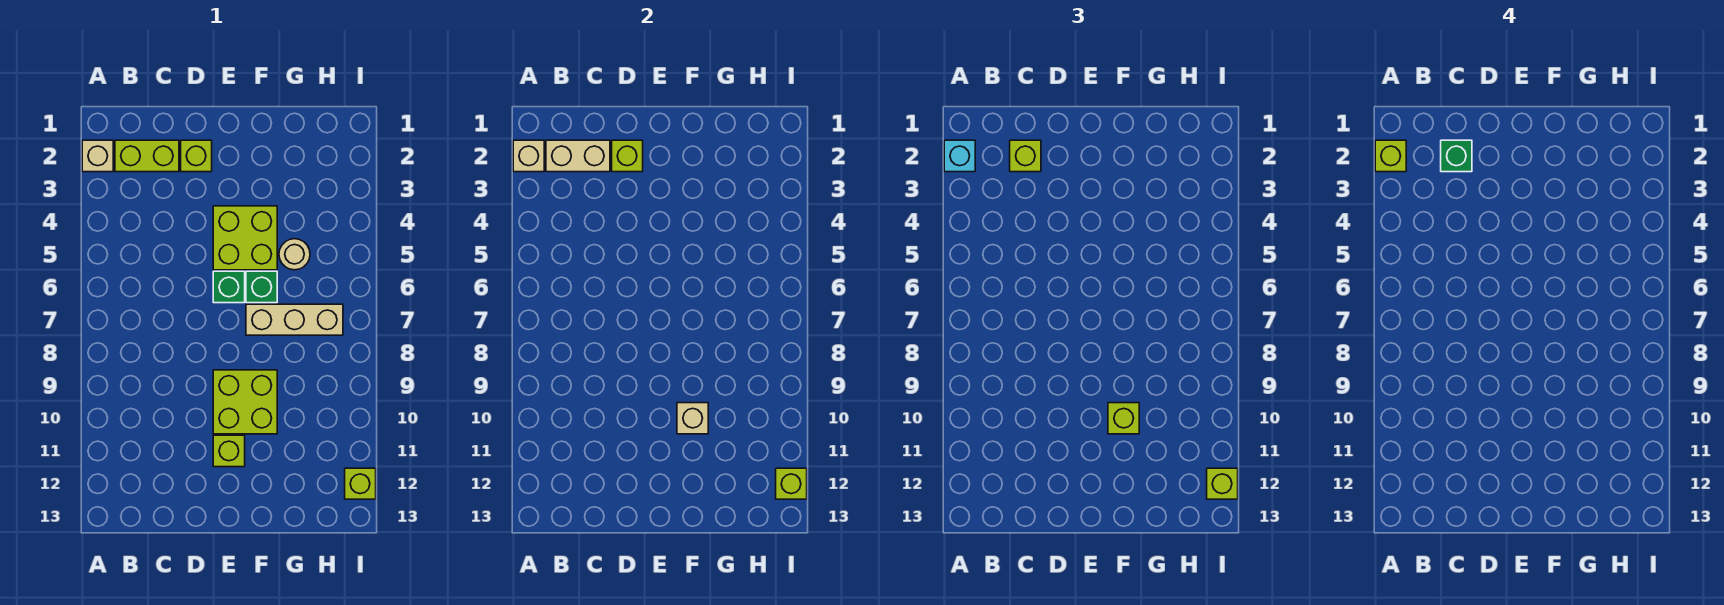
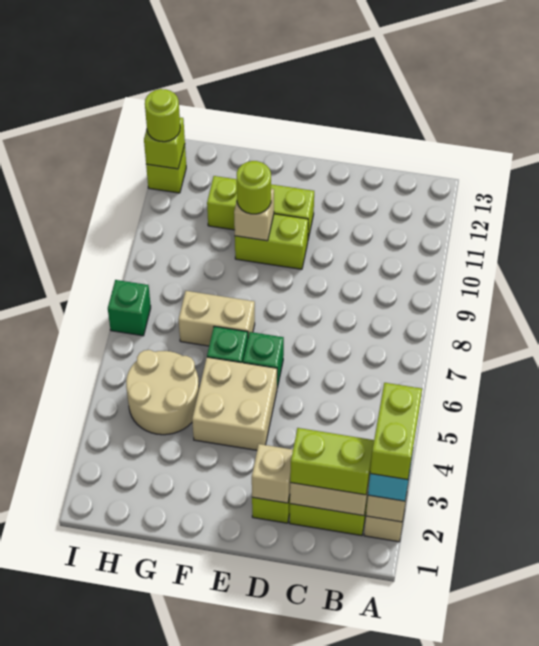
lime 1x1 brick [1375,140,1406,172] -> lime 1x2 brick [370,383,422,480]
lime 1x1 brick [1010,140,1041,172] -> lime 1x2 brick [290,428,374,495]
green 1x1 brick [1441,140,1472,172] -> green 1x1 brick moved to [108,280,151,336]
lime 1x1 brick [612,140,643,172] -> tan 1x1 brick [252,444,293,503]
lime 2x2 brick [213,206,277,270] -> tan 2x2 brick [192,357,277,450]
lime 2x2 brick [213,370,277,434] -> lime 1x2 brick [235,214,308,269]
lime 1x1 brick [213,435,245,467] -> lime 1x3 brick [207,176,314,239]
tan 1x3 brick [246,304,343,335] -> tan 1x2 brick [179,291,255,346]
lime 1x1 brick [1108,403,1139,434] -> lime 1x1 round brick [237,161,271,214]
tan 1x1 round brick [279,239,310,270] -> tan 2x2 round brick [126,350,199,435]
lime 1x1 brick [1207,468,1238,499] -> lime 1x1 round brick [145,89,180,142]

